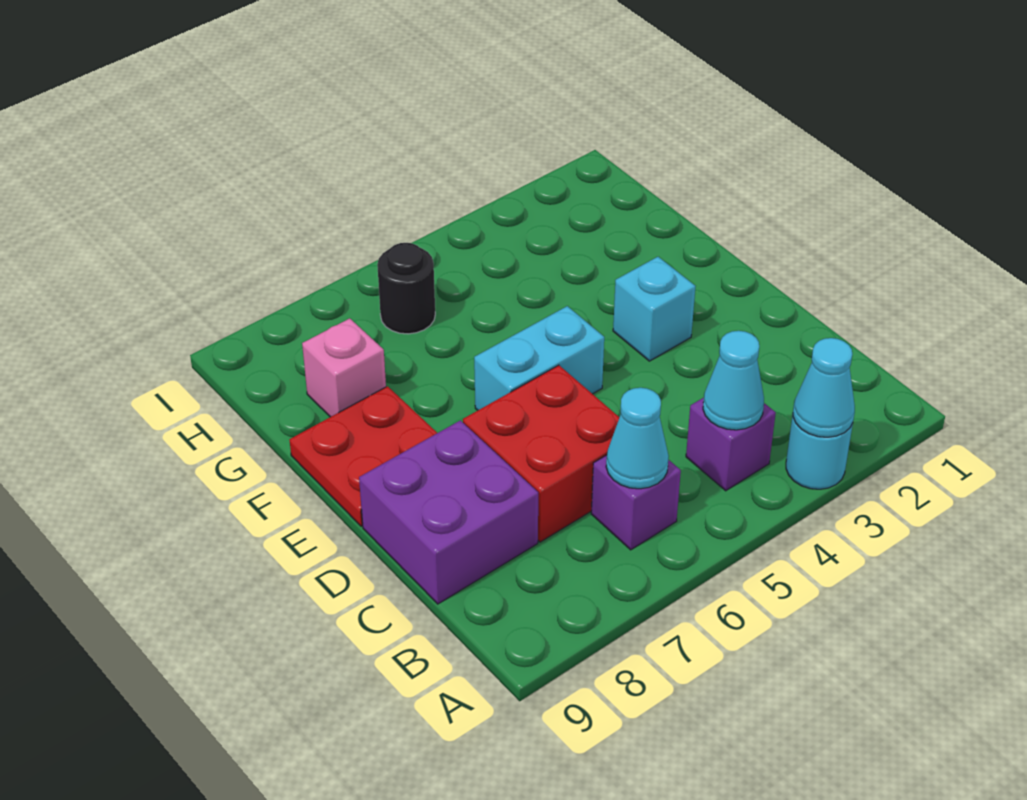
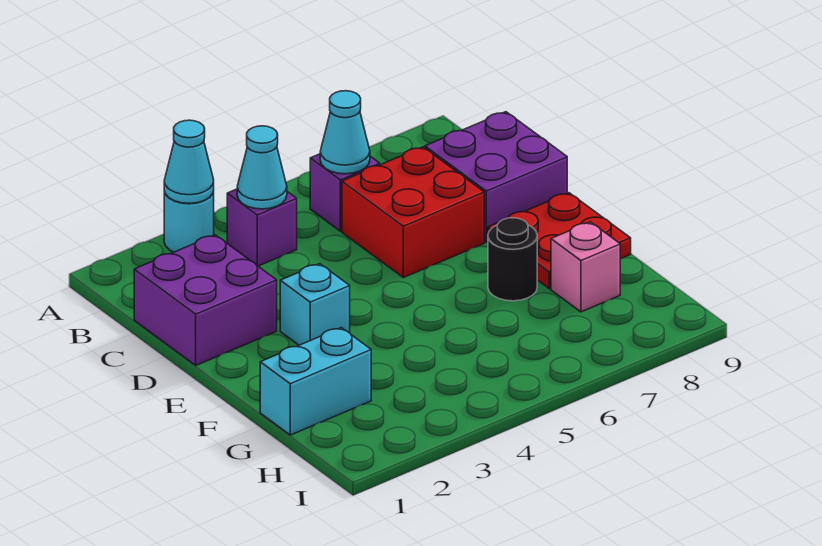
none -> purple 2x2 brick [134,235,277,365]
cyan 1x2 brick [474,306,604,410] -> cyan 1x2 brick moved to [260,328,371,435]
black 1x1 round brick [377,243,435,334] -> black 1x1 round brick moved to [488,218,537,301]

